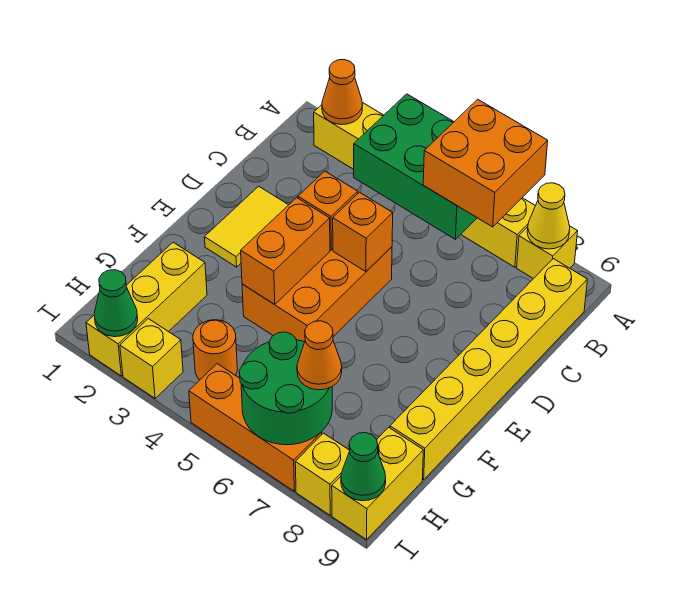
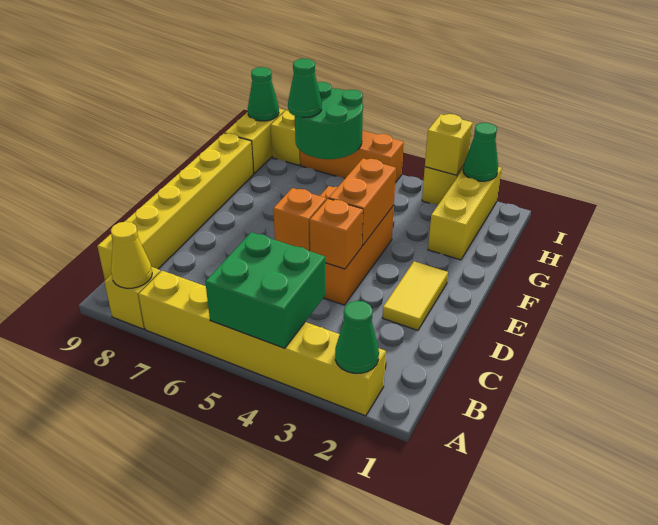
orange 1x1 cone [322,60,362,125] -> green 1x1 cone [335,301,379,373]
green 2x3 brick [354,94,477,239] -> green 2x2 brick [205,232,325,348]
orange 2x2 brick [423,99,548,227] -> none
orange 1x1 round brick [193,320,237,380] -> none
orange 1x1 cone [297,321,342,390] -> green 1x1 cone [288,59,322,117]
none -> yellow 1x1 brick [425,114,473,175]

